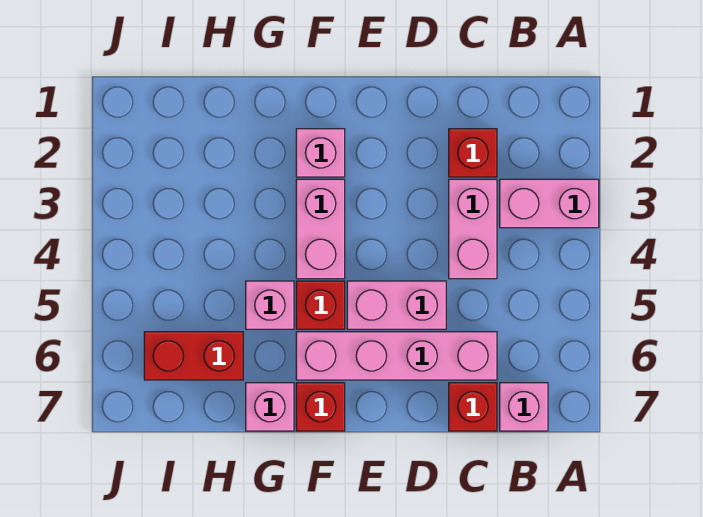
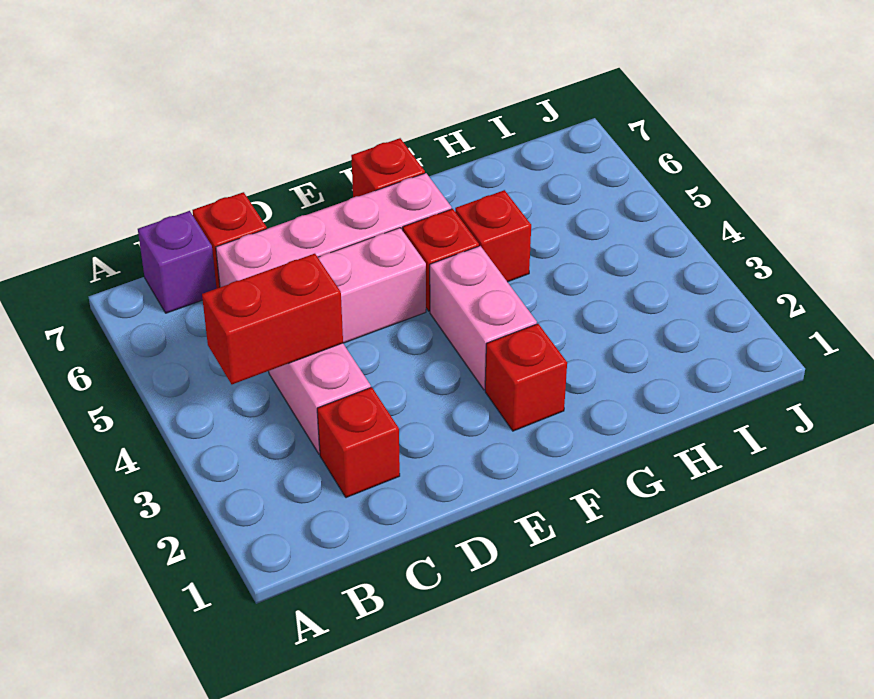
pink 1x2 brick [500,179,599,228] -> none
pink 1x1 brick [500,383,548,431] -> purple 1x1 brick [138,211,217,313]
pink 1x1 brick [296,129,345,177] -> red 1x1 brick [485,324,567,431]
pink 1x1 brick [246,281,294,329] -> red 1x1 brick [455,190,531,282]
pink 1x1 brick [246,383,294,431] -> none
red 1x2 brick [144,332,243,380] -> red 1x2 brick moved to [202,254,343,384]

